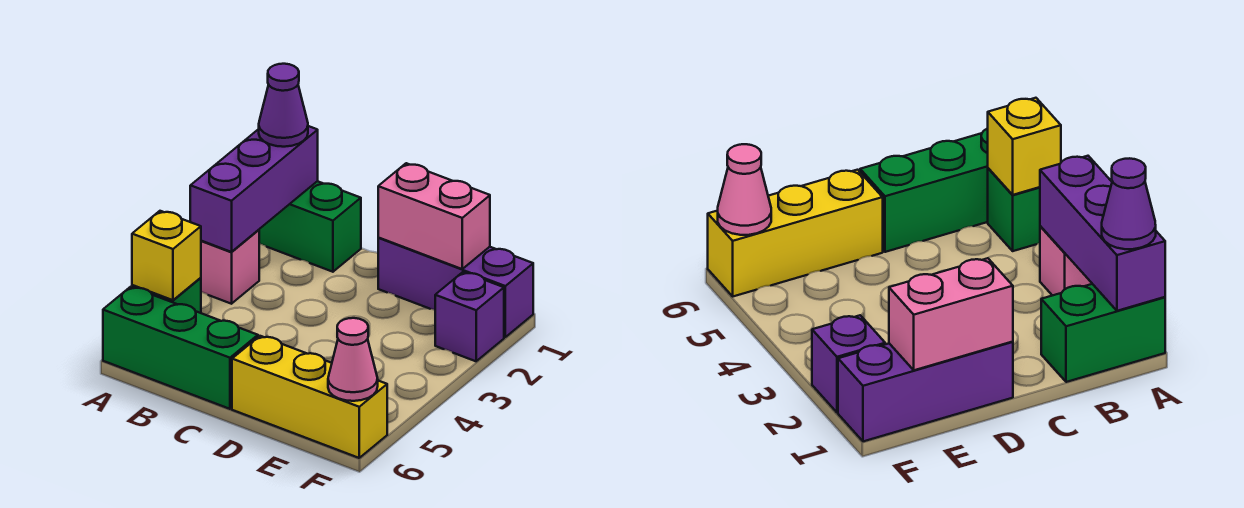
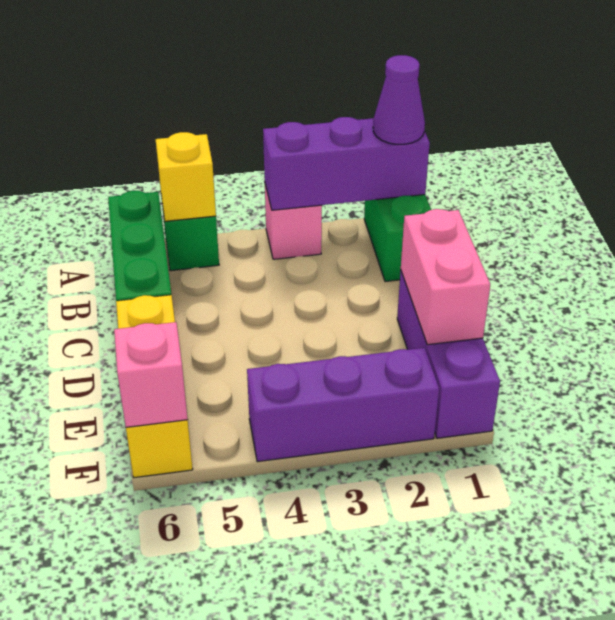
purple 1x1 brick [435,272,504,361] -> purple 1x3 brick [247,348,439,462]
pink 1x1 cone [328,318,378,401] -> pink 1x1 brick [114,322,188,427]

